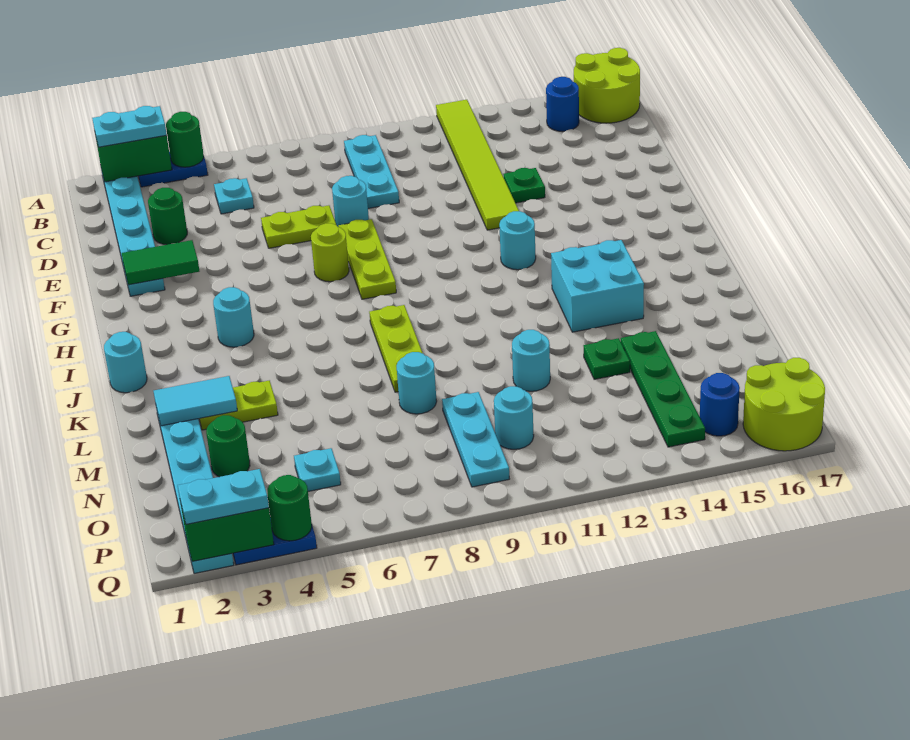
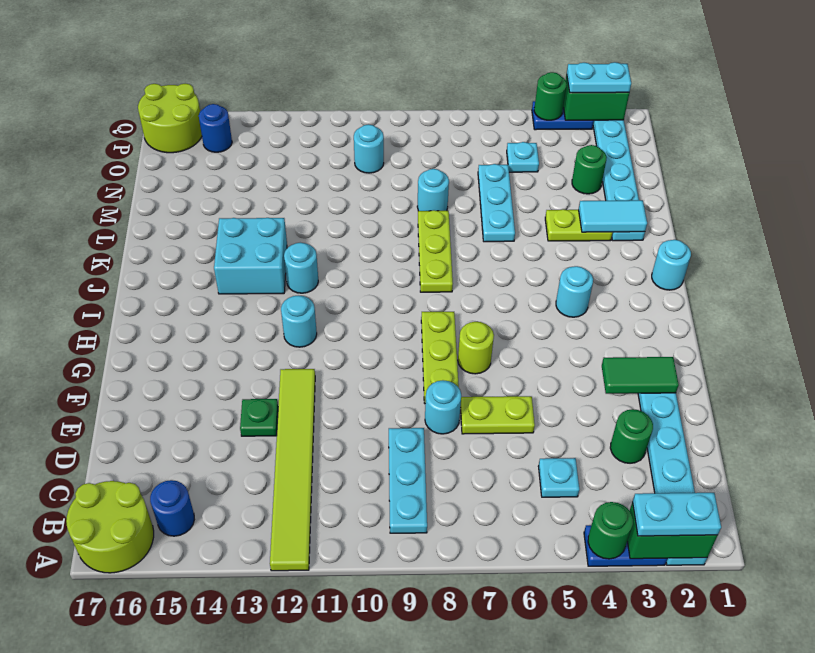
cyan 1x1 round brick [512,330,550,391] -> cyan 1x1 round brick moved to [284,243,318,293]
green 1x1 plate [584,338,630,379] -> none
green 1x4 plate [621,331,705,447] -> none
cyan 1x3 plate [442,392,509,487] -> cyan 1x3 plate moved to [478,164,515,242]

